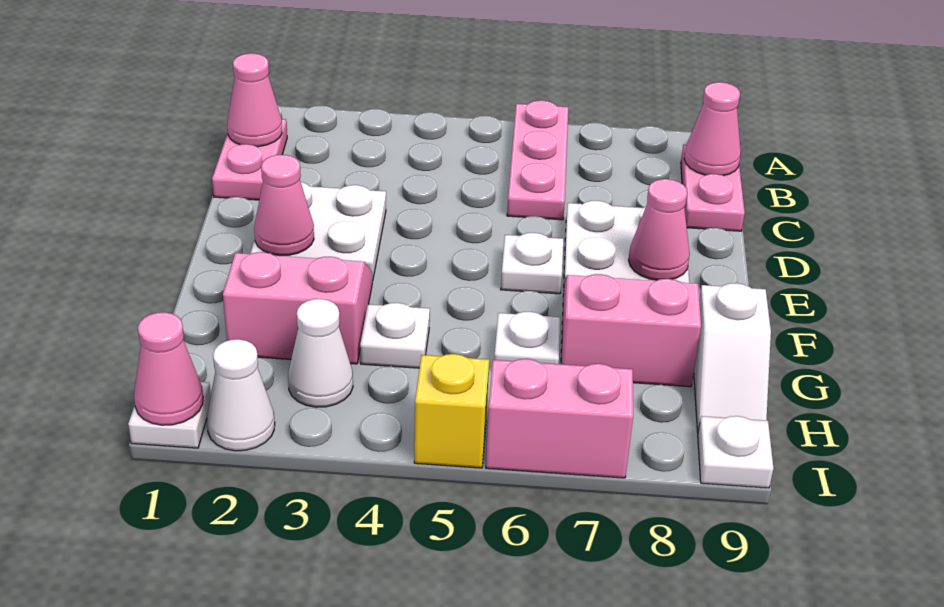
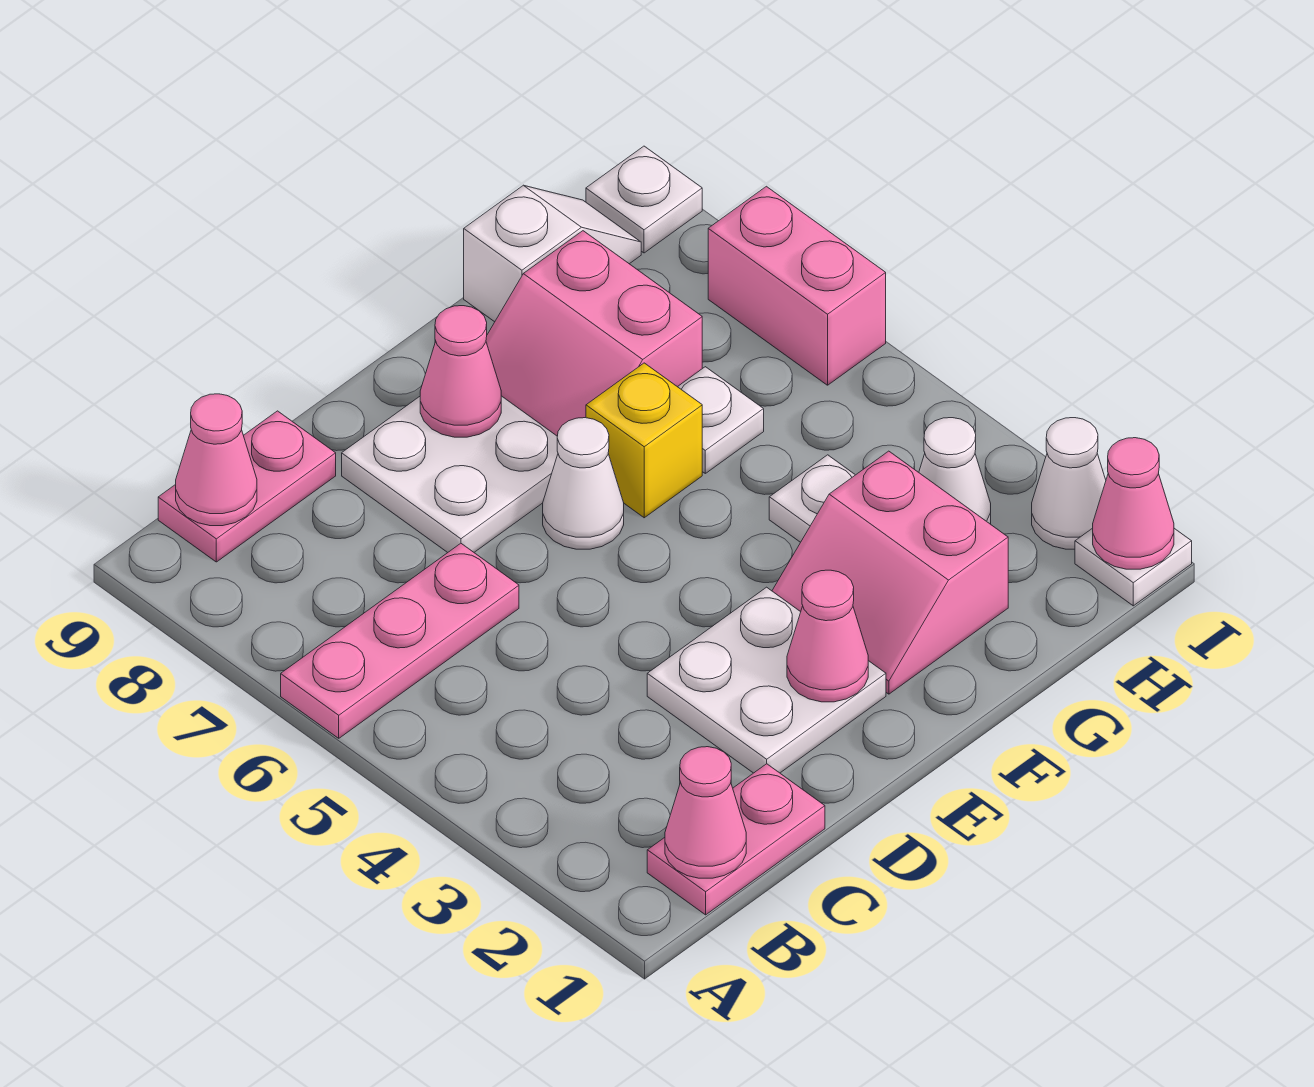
white 1x1 plate [501,233,563,294] -> white 1x1 cone [543,418,624,549]
yellow 1x1 brick [414,354,489,468] -> yellow 1x1 brick moved to [586,363,702,518]

